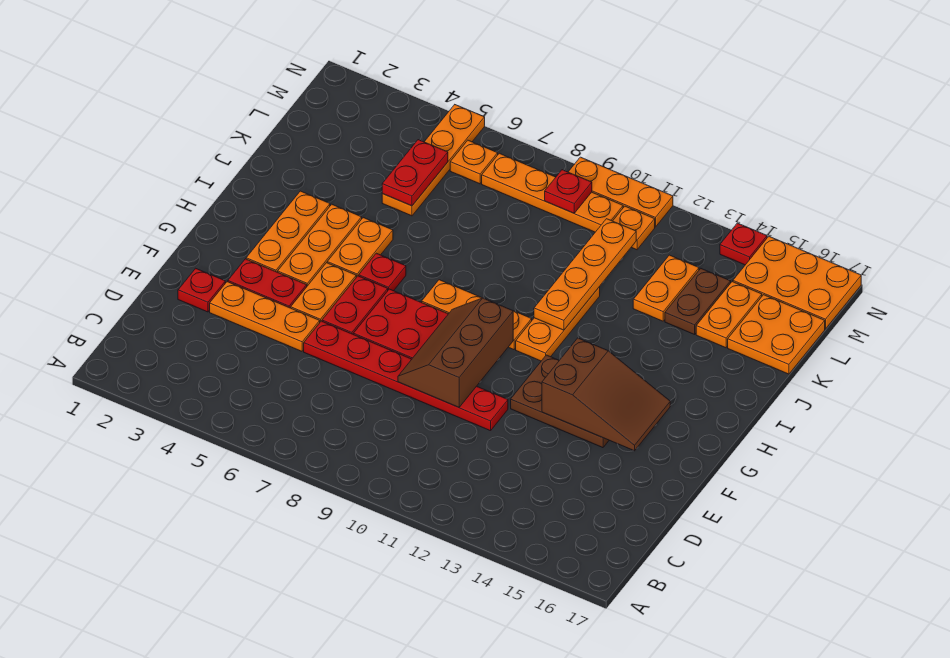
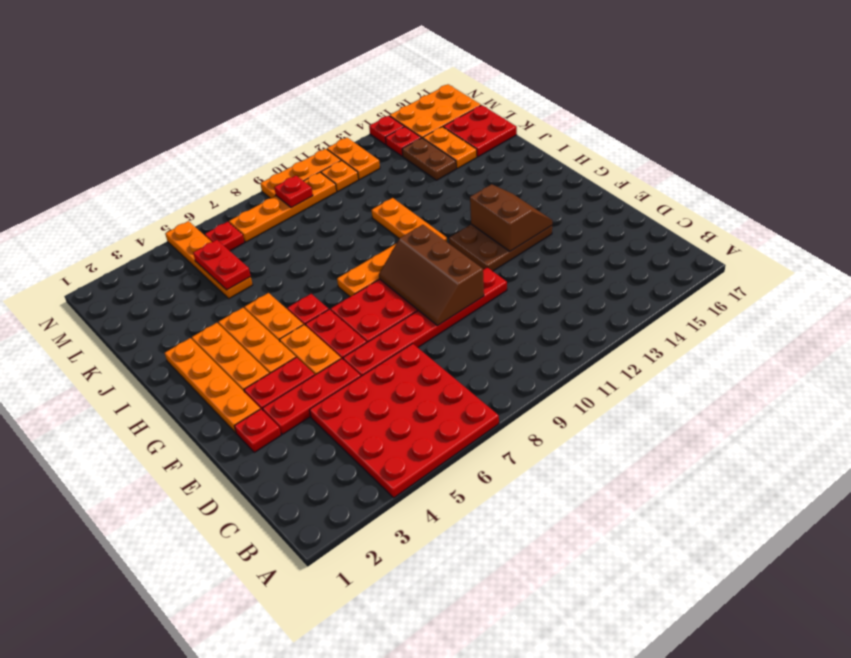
none -> red 4x4 plate [309,344,499,498]
orange 1x3 plate [210,282,320,351] -> red 1x3 plate [263,358,361,434]
brown 2x3 slope [542,338,670,451] -> brown 2x2 slope [470,184,552,251]
orange 1x4 plate [534,219,636,330] -> orange 1x4 plate moved to [165,338,260,433]
orange 1x2 plate [633,255,699,321] -> orange 1x2 plate moved to [327,138,380,179]
orange 2x2 plate [728,295,825,374] -> red 2x2 plate [443,105,517,157]
orange 1x1 plate [450,140,498,184] -> red 1x1 plate [205,222,245,251]
none -> red 1x1 plate [385,127,421,156]

